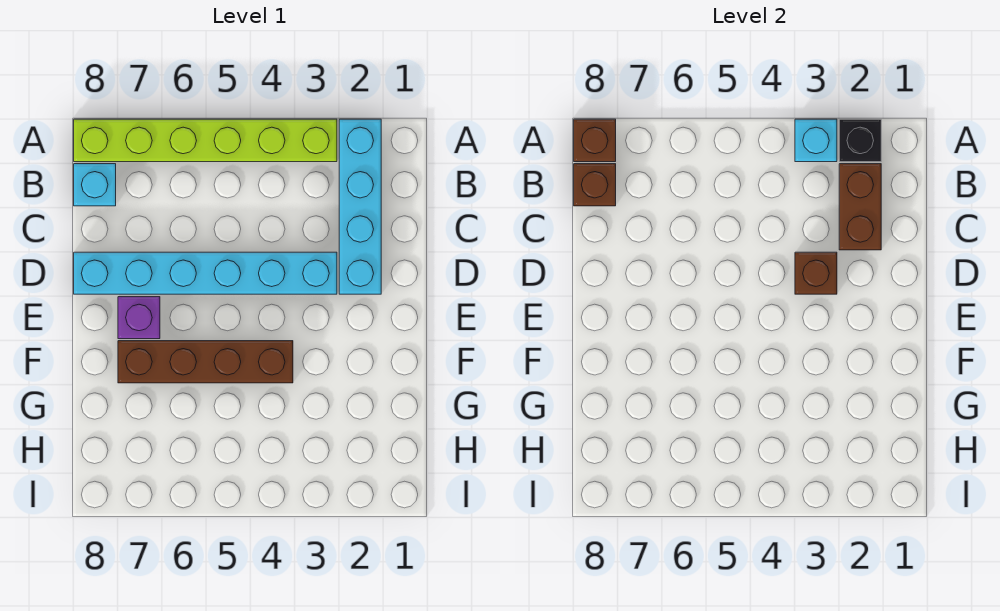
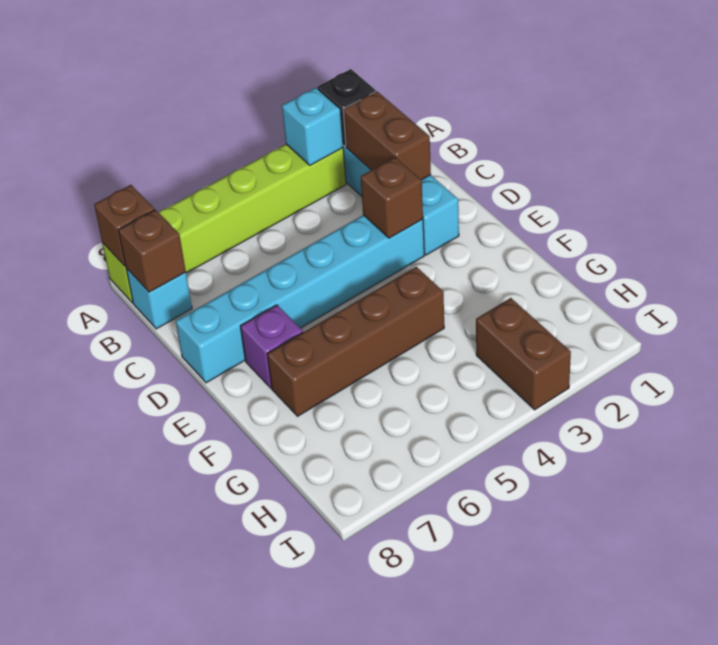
none -> brown 1x2 brick [476,298,571,410]

